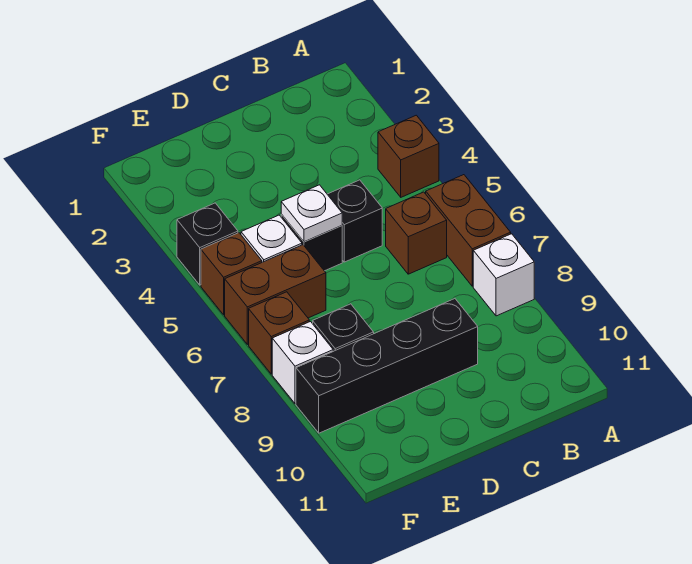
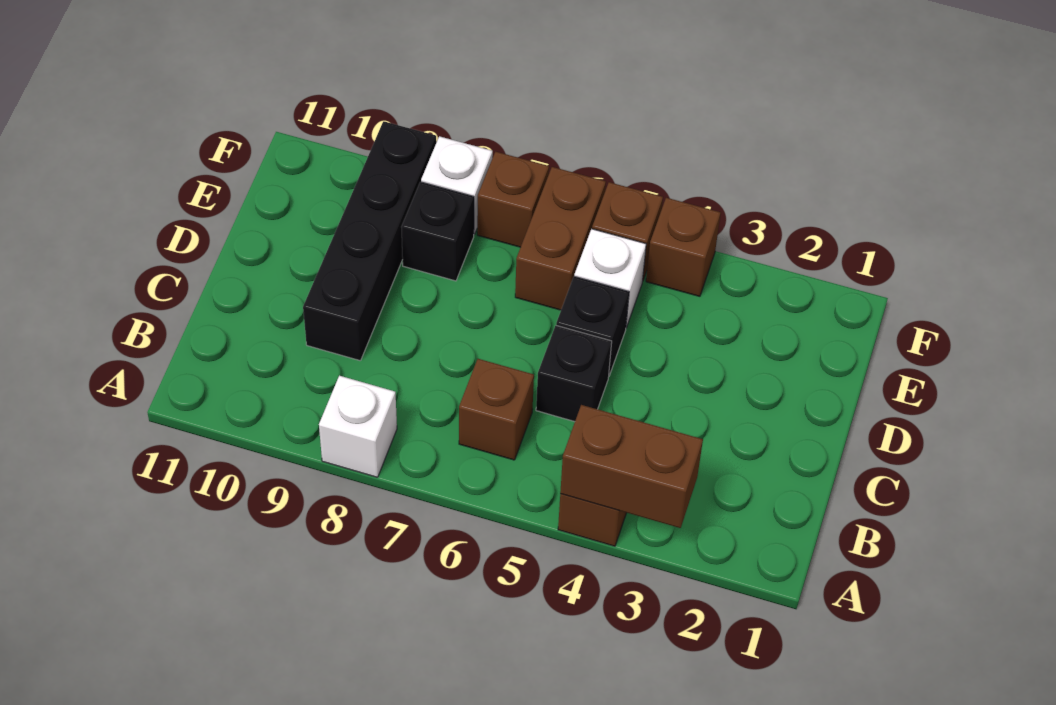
brown 1x2 brick [426,175,511,286] -> brown 1x2 brick moved to [560,405,703,528]
white 1x1 plate [281,185,342,242] -> none
black 1x1 brick [177,203,238,285] -> brown 1x1 brick [646,198,721,296]

